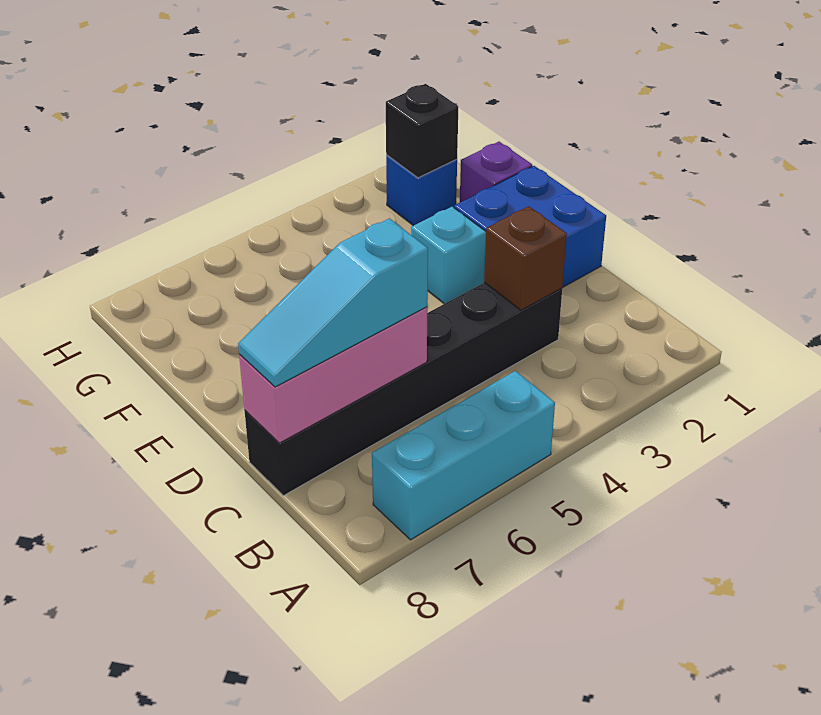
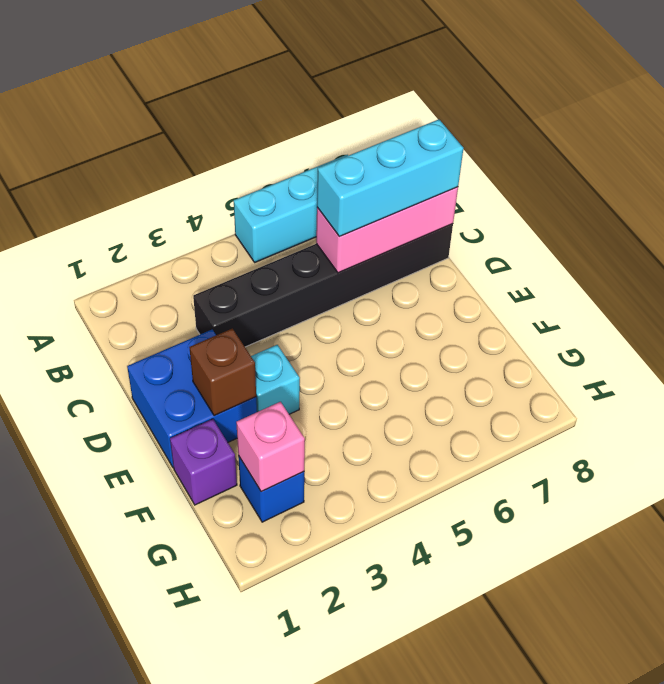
brown 1x1 brick [484,206,567,310] -> brown 1x1 brick moved to [189,328,256,416]
cyan 1x3 slope [238,218,428,387] -> cyan 1x3 brick [317,119,463,237]
black 1x1 brick [386,84,458,178] -> pink 1x1 brick [236,402,305,492]

